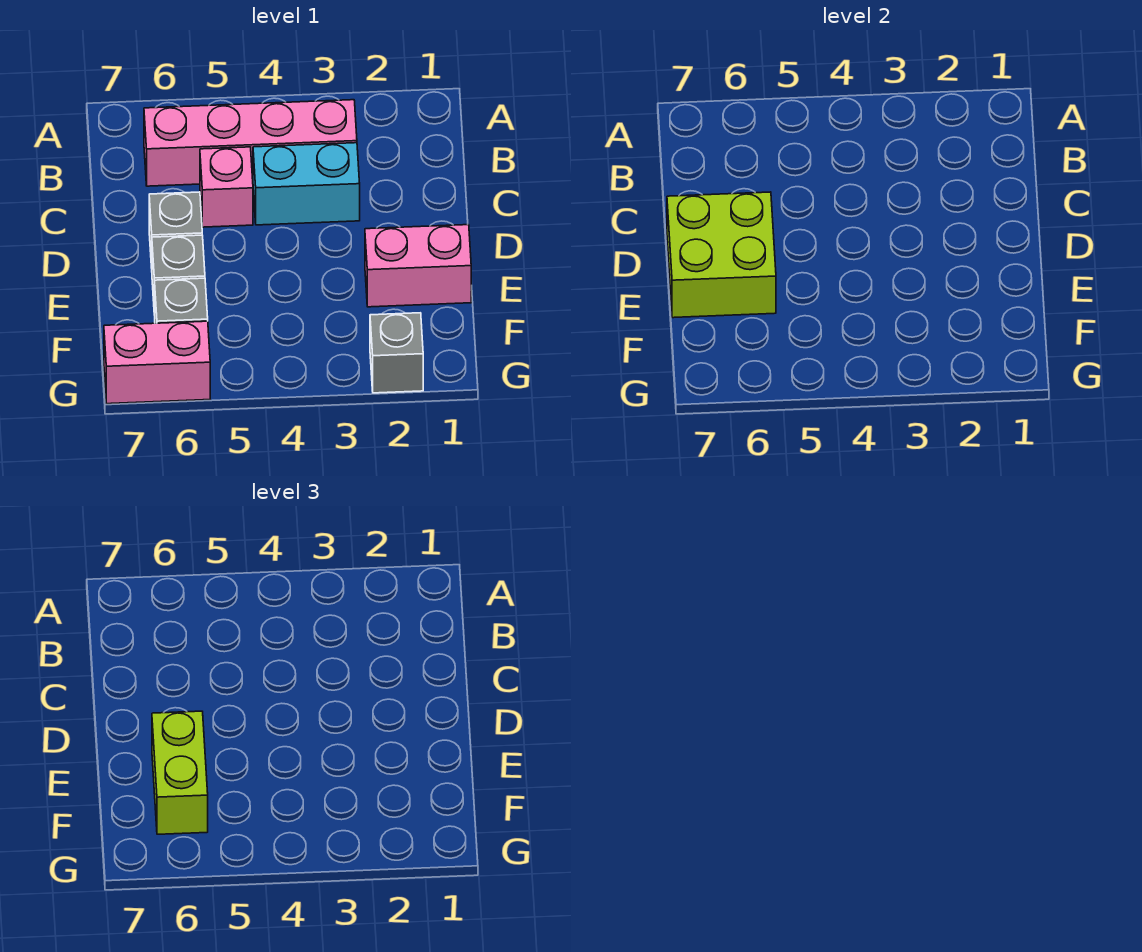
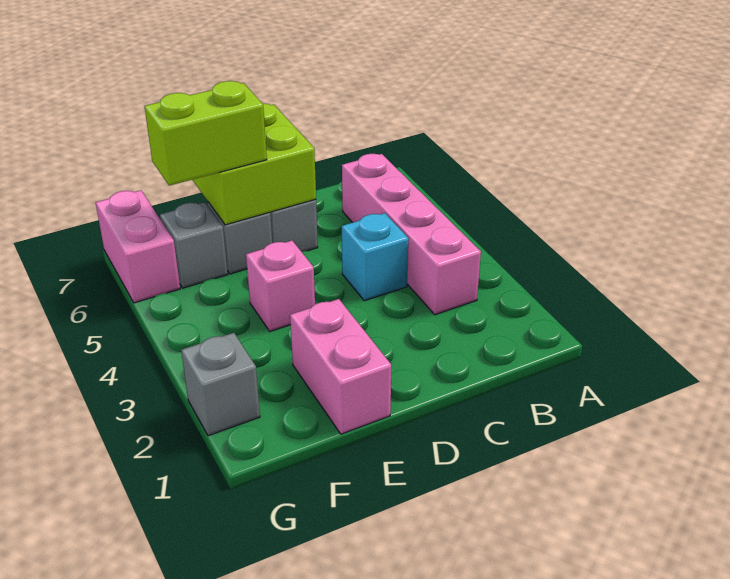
cyan 1x2 brick [253,143,360,225] -> cyan 1x1 brick [342,213,408,301]
pink 1x1 brick [200,147,253,227] -> pink 1x1 brick moved to [246,241,315,331]

